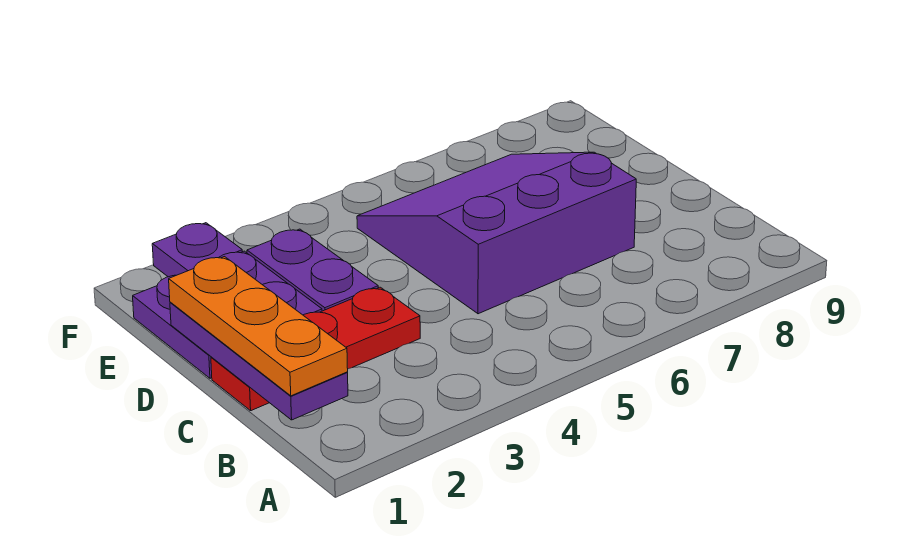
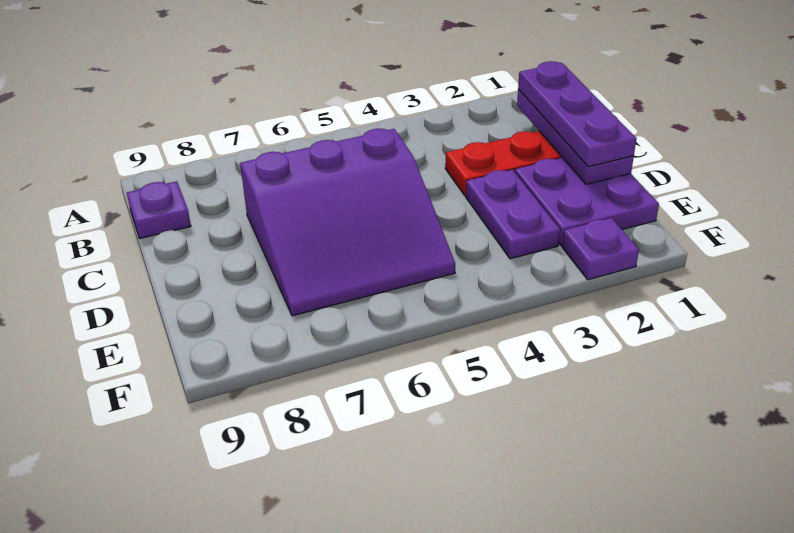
orange 1x3 plate [169,257,348,396] -> purple 1x3 plate [518,61,636,167]
none -> purple 1x1 plate [127,181,191,238]

